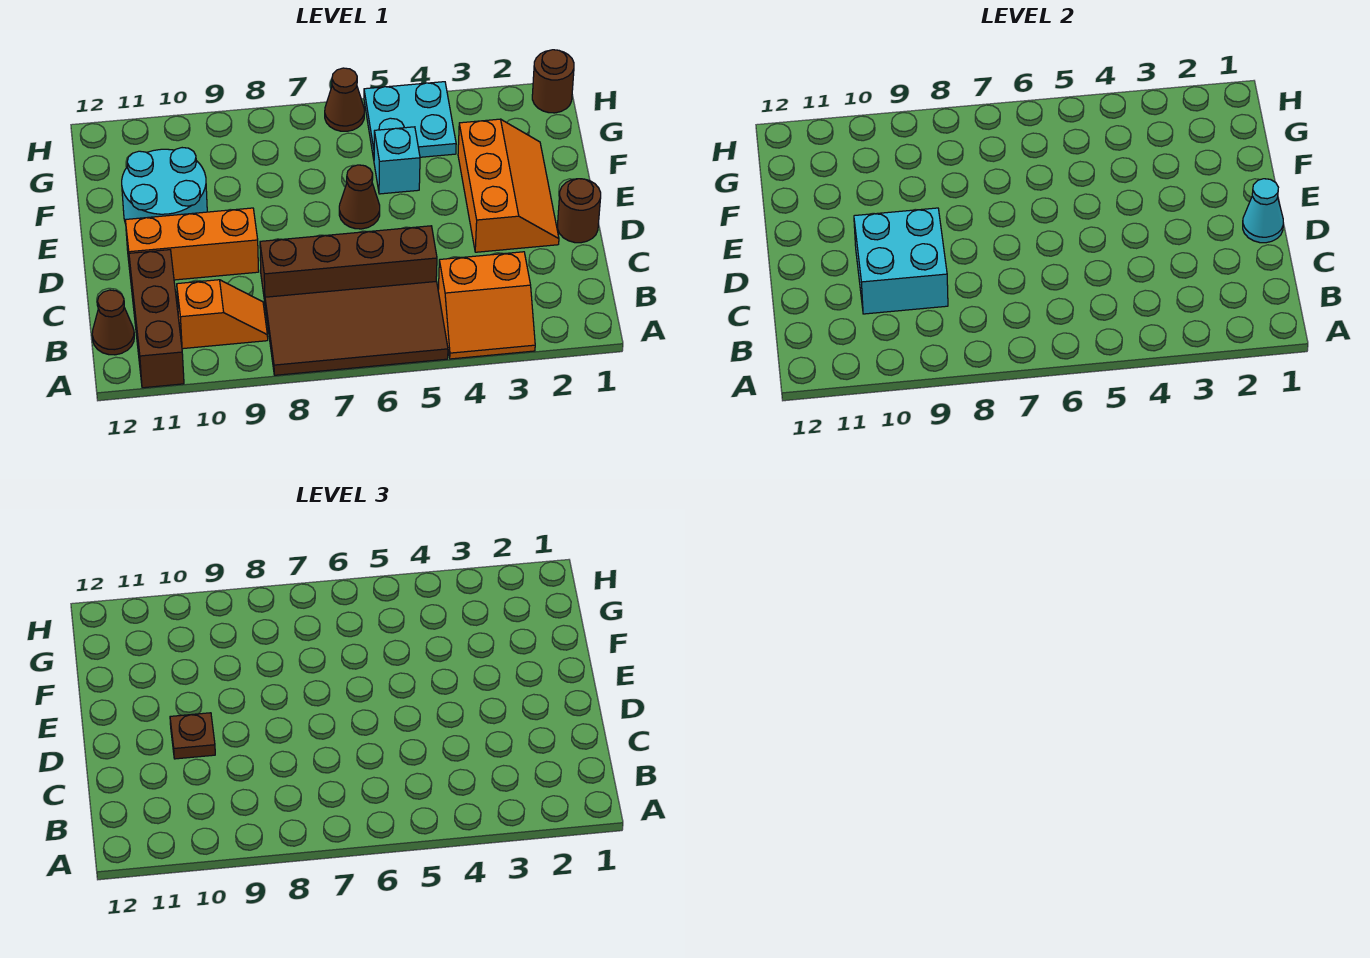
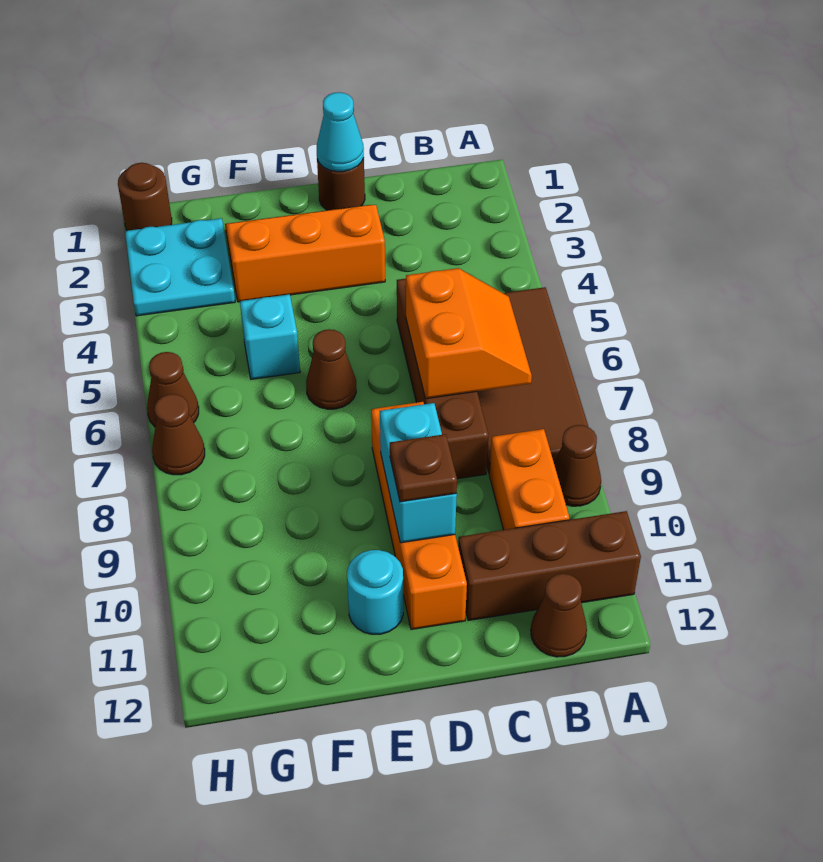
orange 2x2 slope [438,252,535,359] -> orange 2x2 slope moved to [406,268,532,399]
none -> brown 1x1 cone [554,425,601,506]
orange 1x2 slope [177,280,268,349] -> orange 1x2 brick [489,429,569,530]
cyan 2x2 brick [854,208,948,314] -> cyan 1x2 brick [380,403,457,543]
orange 1x3 brick [125,208,259,280] -> orange 1x4 brick [371,402,467,629]
cyan 2x2 round brick [122,148,207,224] -> cyan 1x1 round brick [347,550,403,634]
cyan 2x2 plate [364,82,456,159] -> cyan 2x2 plate moved to [125,218,235,316]
none -> brown 1x1 cone [152,394,205,475]

